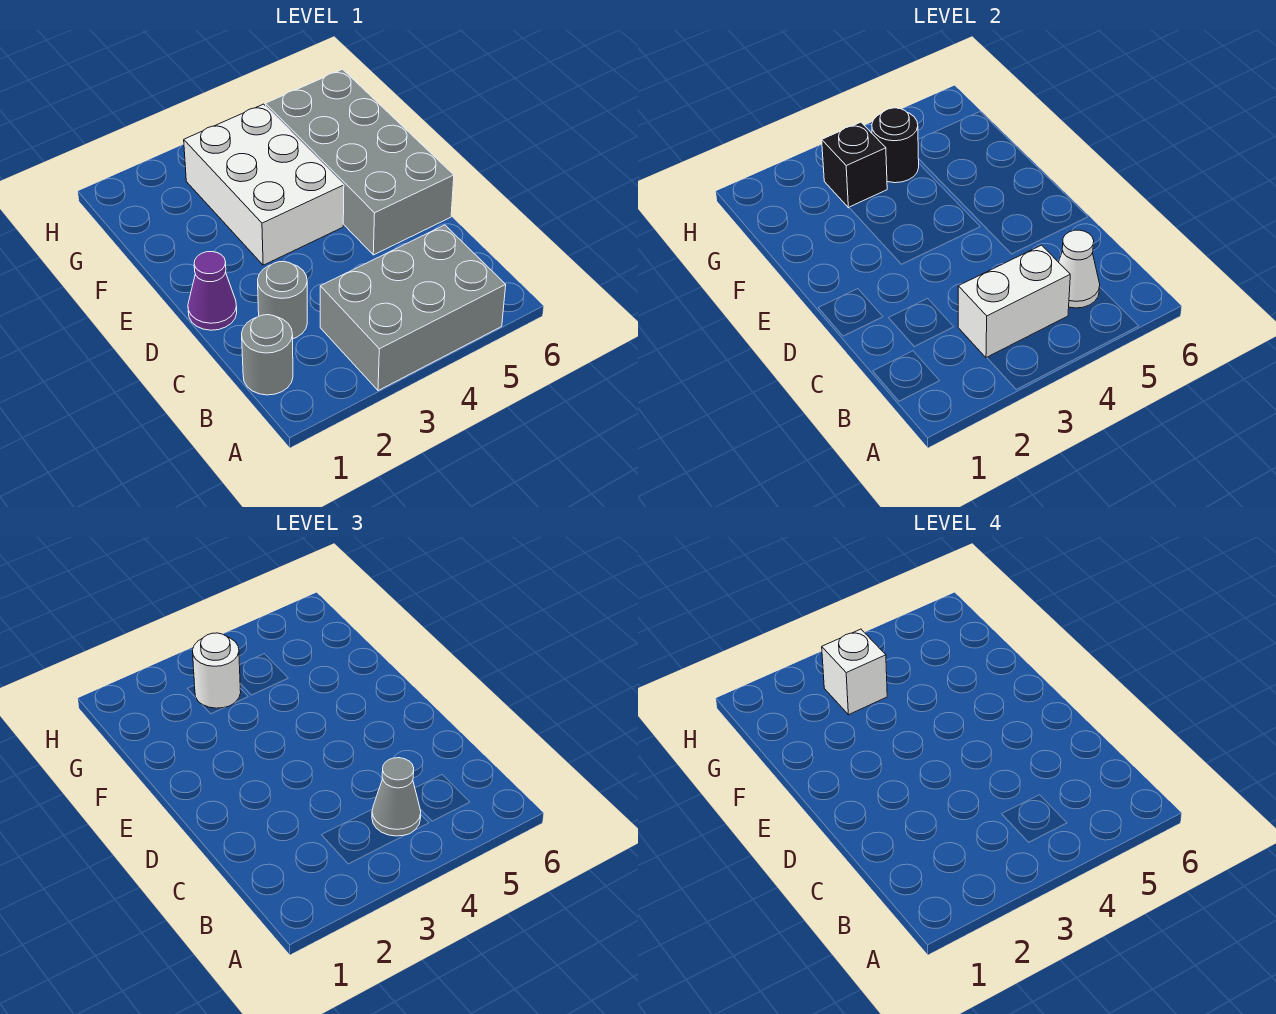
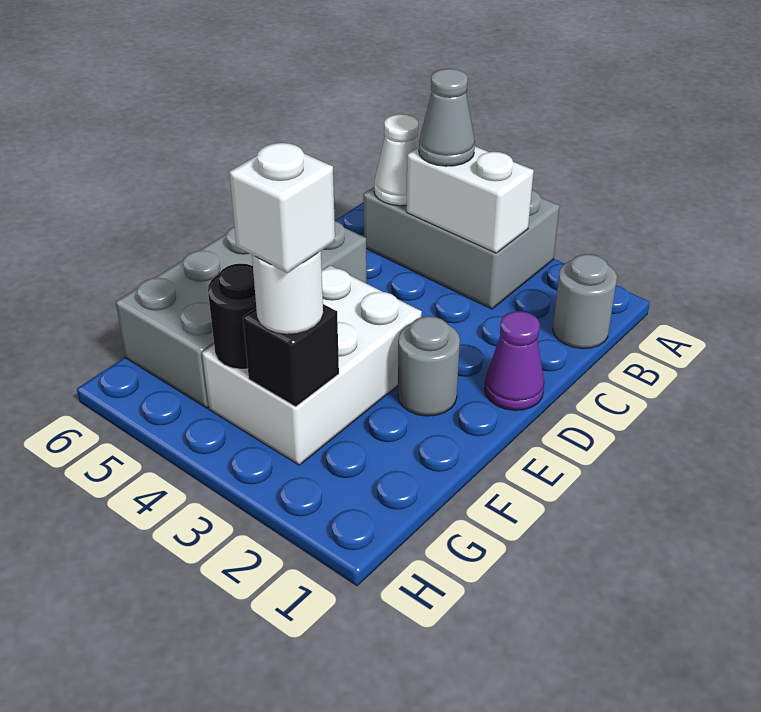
grey 1x1 round brick [258,262,307,339] -> grey 1x1 round brick moved to [398,316,460,416]

